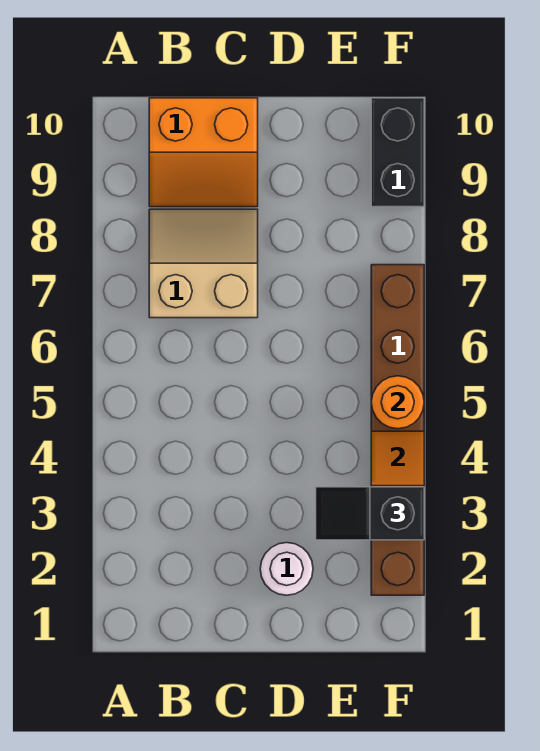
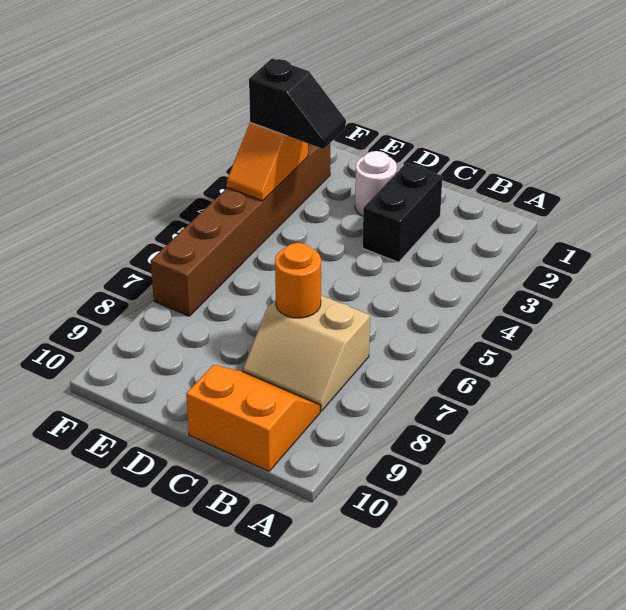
orange 1x1 round brick [371,376,424,429] -> orange 1x1 round brick moved to [275,243,321,318]
black 1x2 brick [371,98,424,207] -> black 1x2 brick moved to [363,163,443,262]

